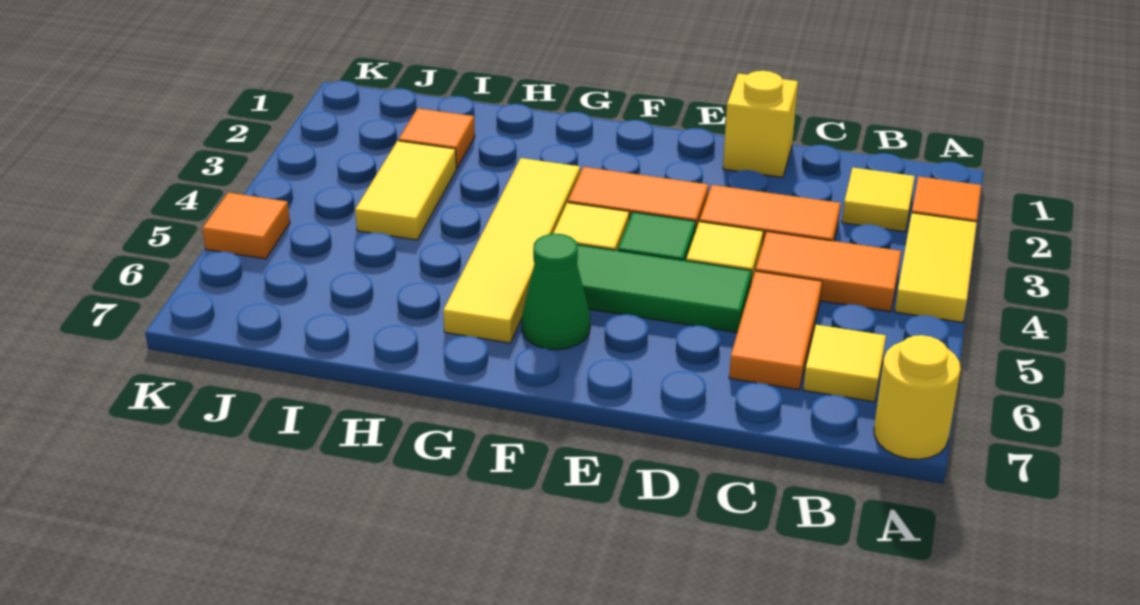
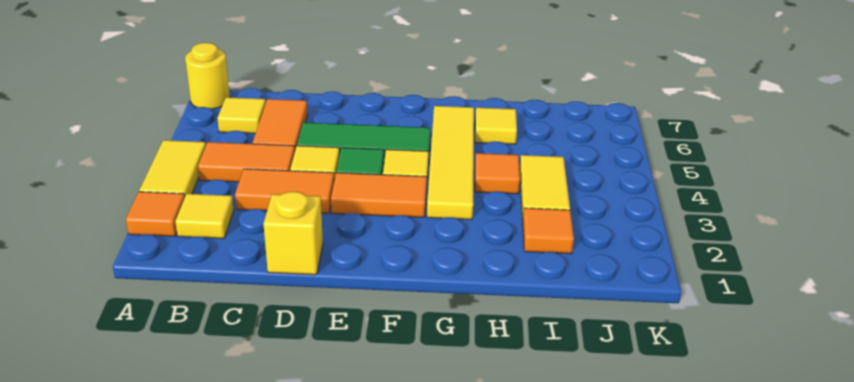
green 1x1 cone [522,234,590,350] -> none
none -> yellow 1x1 tile [475,108,517,144]
orange 1x1 tile [202,193,290,259] -> orange 1x1 tile moved to [475,153,520,194]

